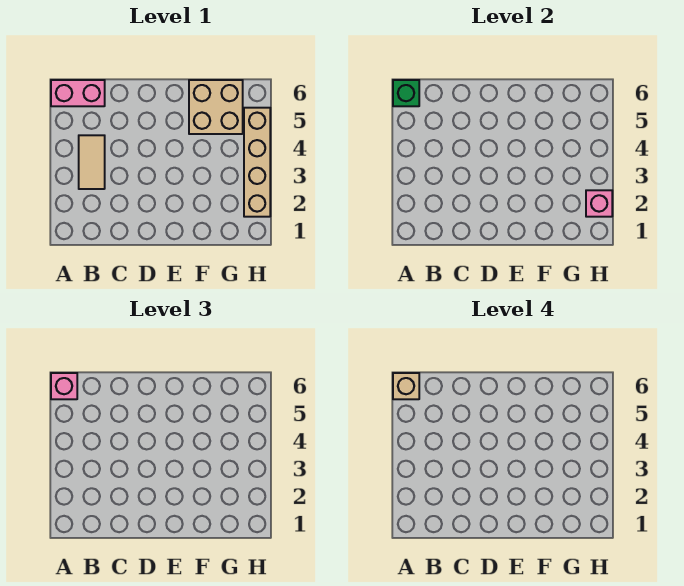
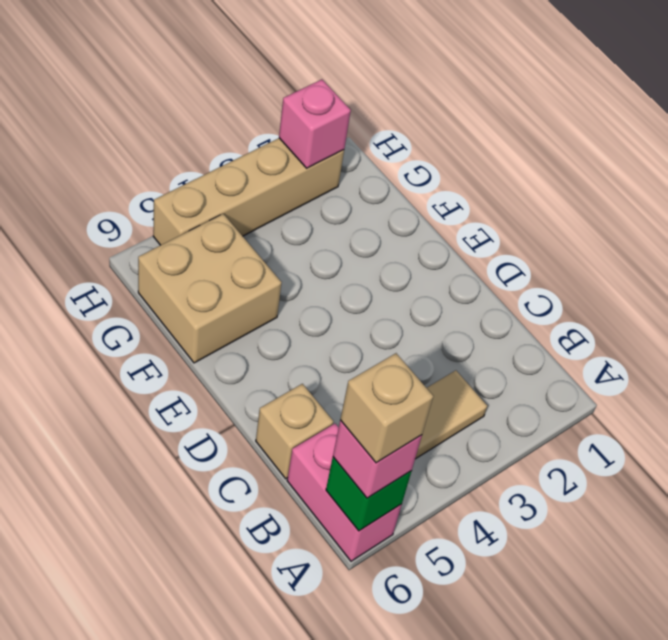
none -> tan 1x1 brick [256,384,333,479]

